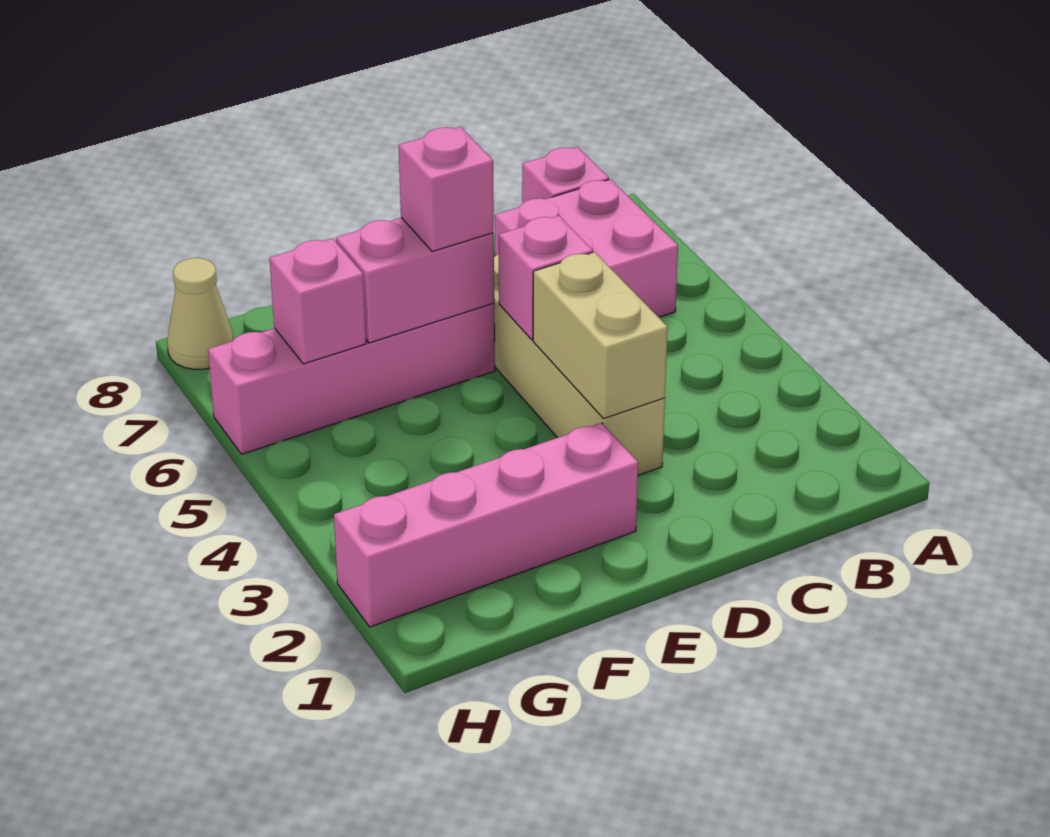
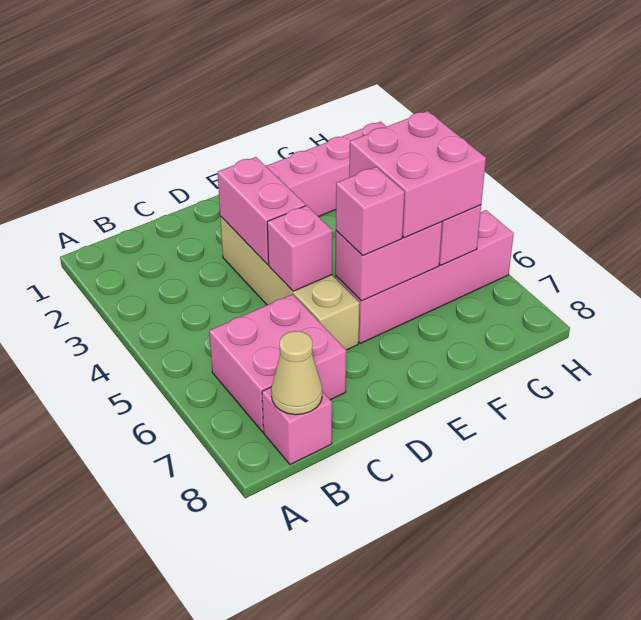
tan 1x2 brick [533,252,668,419] -> pink 1x2 brick [218,157,305,265]
none -> pink 2x2 brick [349,111,486,238]
tan 1x1 cone [167,258,234,369] -> tan 1x1 cone moved to [271,331,322,415]

